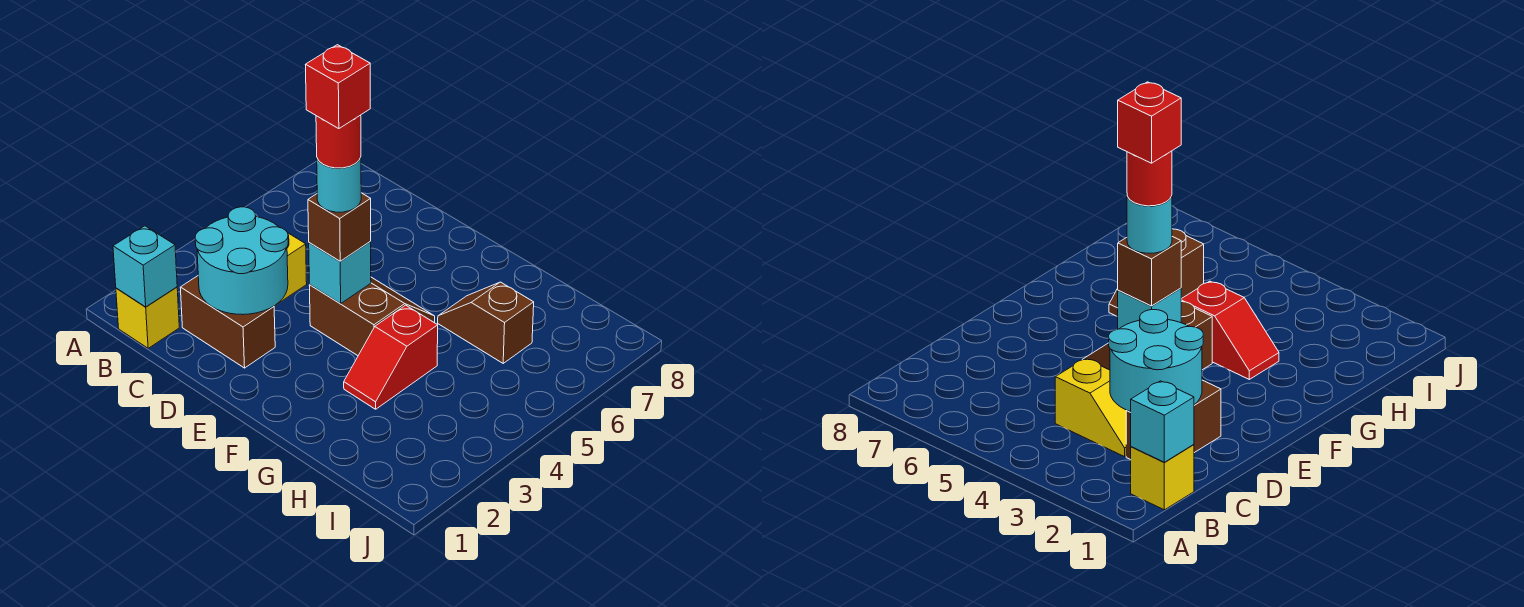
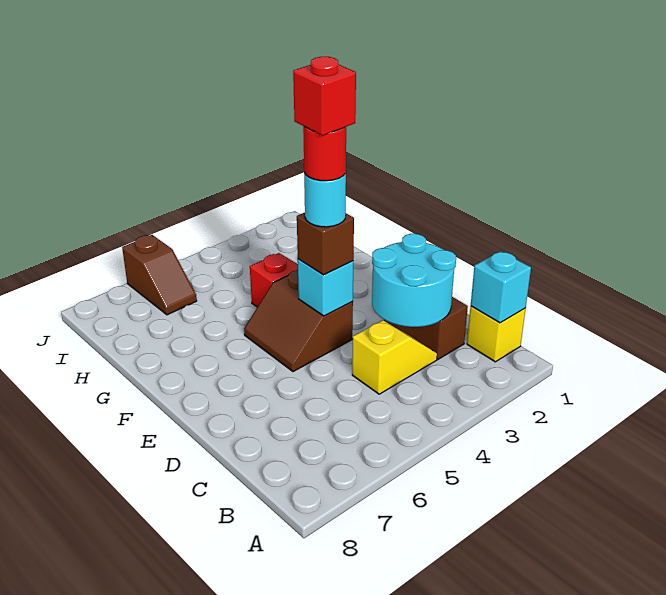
brown 1x2 slope [438,282,534,363] -> brown 1x2 slope moved to [122,235,197,315]

